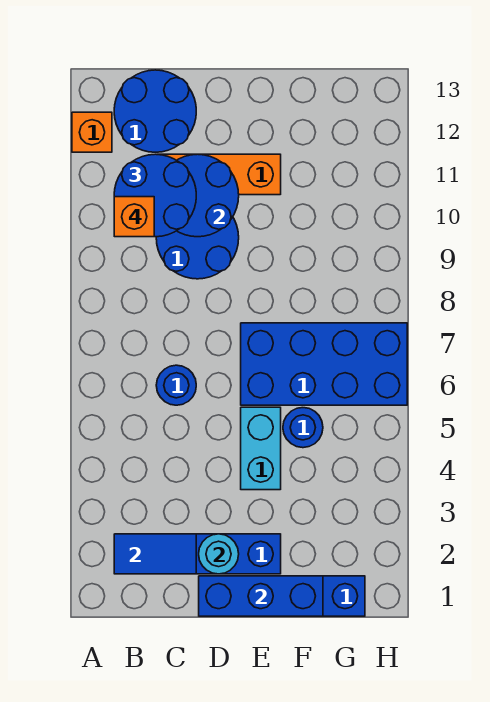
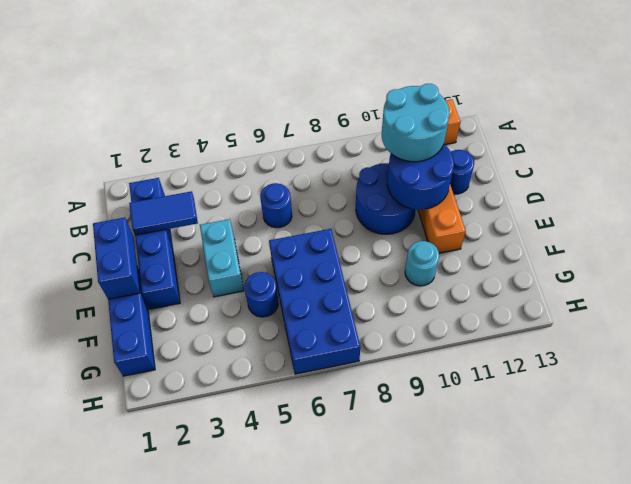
blue 1x2 tile [114,534,196,574] -> blue 1x2 tile turned to [129,191,198,235]
blue 2x2 round brick [114,154,196,237] -> cyan 2x2 round brick [382,84,450,162]
orange 1x1 brick [114,197,154,237] -> none
blue 2x2 round brick [114,70,196,152] -> blue 1x1 round brick [450,150,474,194]
blue 1x3 brick [199,576,323,616] -> blue 1x2 brick [93,218,140,299]
cyan 1x1 round brick [199,534,239,574] -> cyan 1x1 round brick moved to [405,241,439,286]
cyan 1x2 brick [241,407,281,490] -> cyan 1x2 brick turned to [200,219,244,297]

